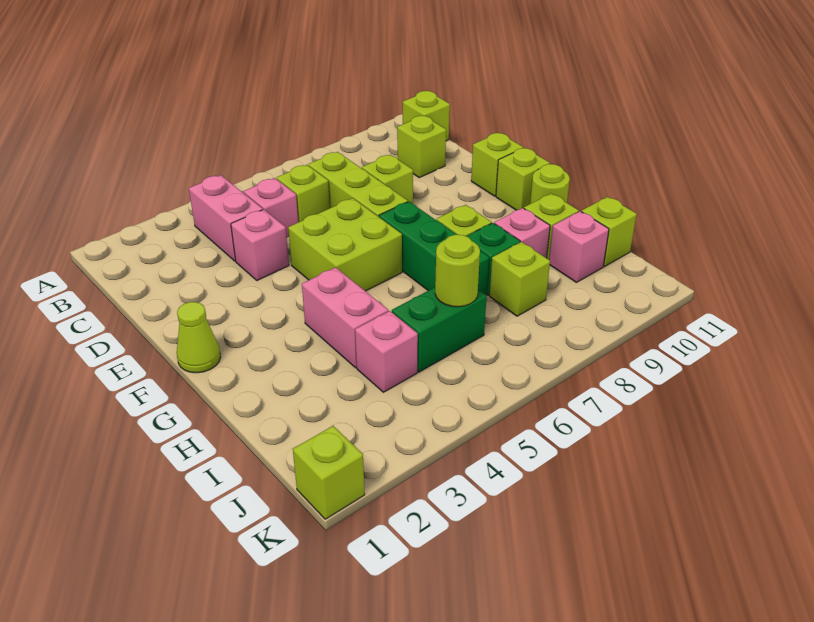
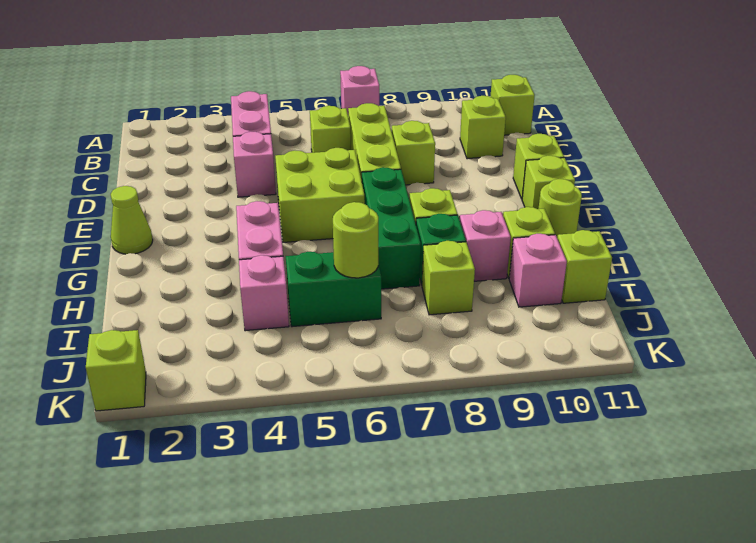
pink 1x1 brick [243,178,298,238] -> pink 1x1 brick moved to [340,66,379,114]

